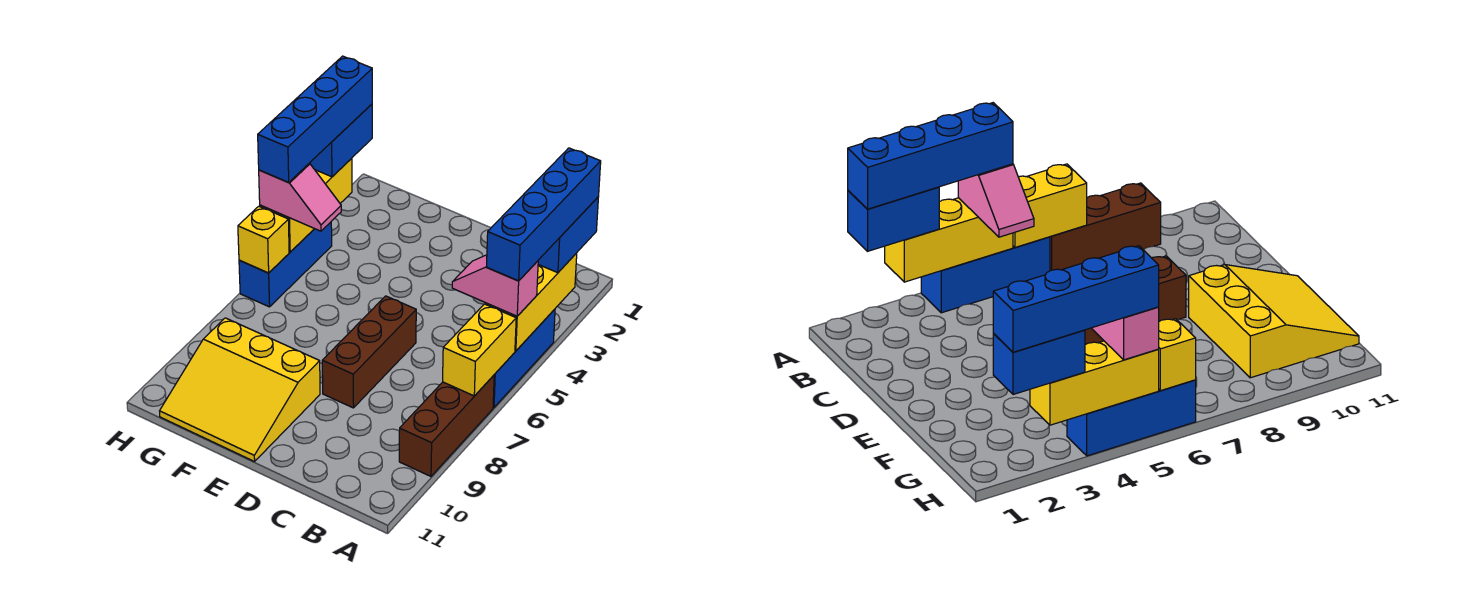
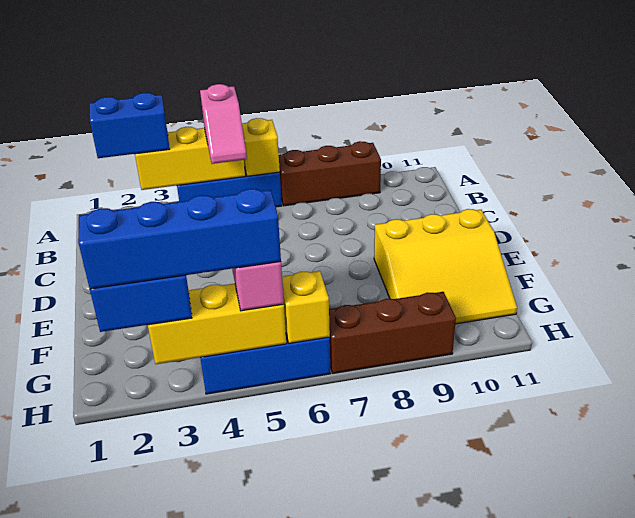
blue 1x4 brick [487,148,601,281] -> none
yellow 1x2 brick [443,304,516,396] -> yellow 1x1 brick [242,118,280,176]
brown 1x3 brick [322,296,416,408] -> brown 1x3 brick moved to [329,292,456,373]
yellow 3x3 slope [160,318,320,462] -> yellow 3x3 slope turned to [374,209,517,324]

